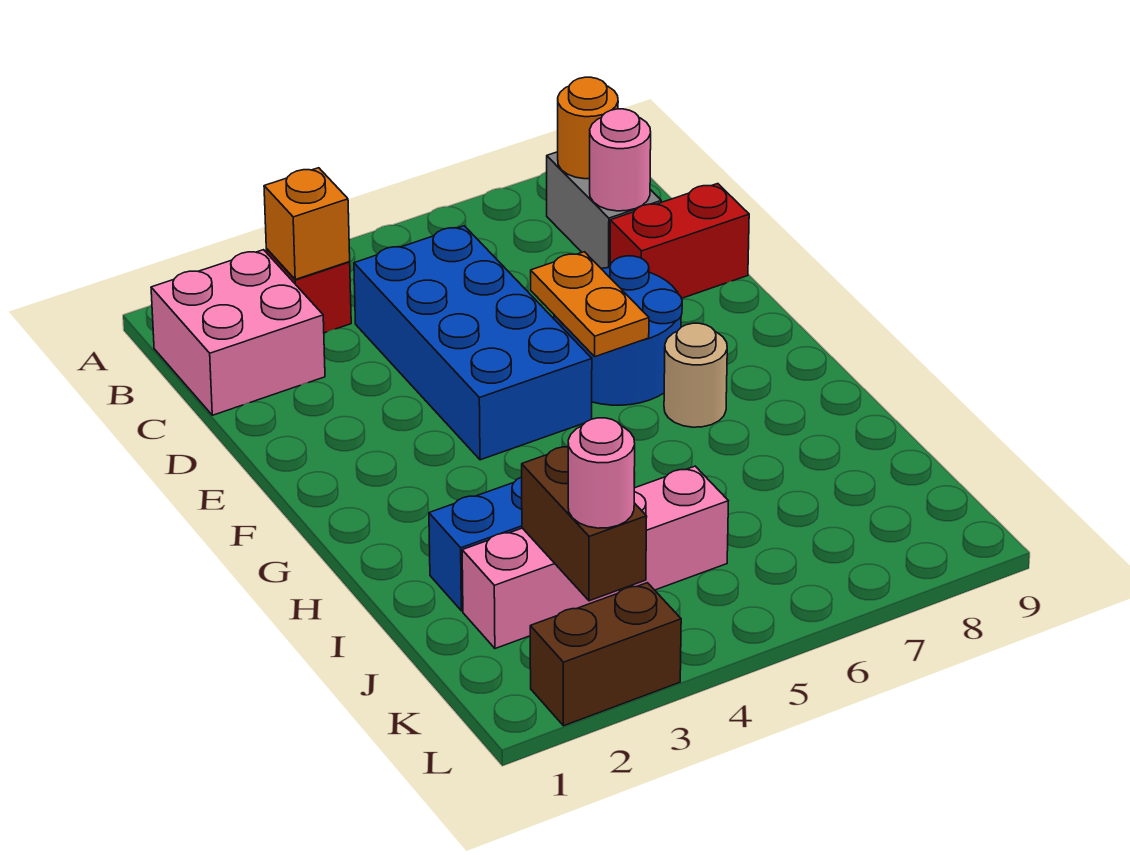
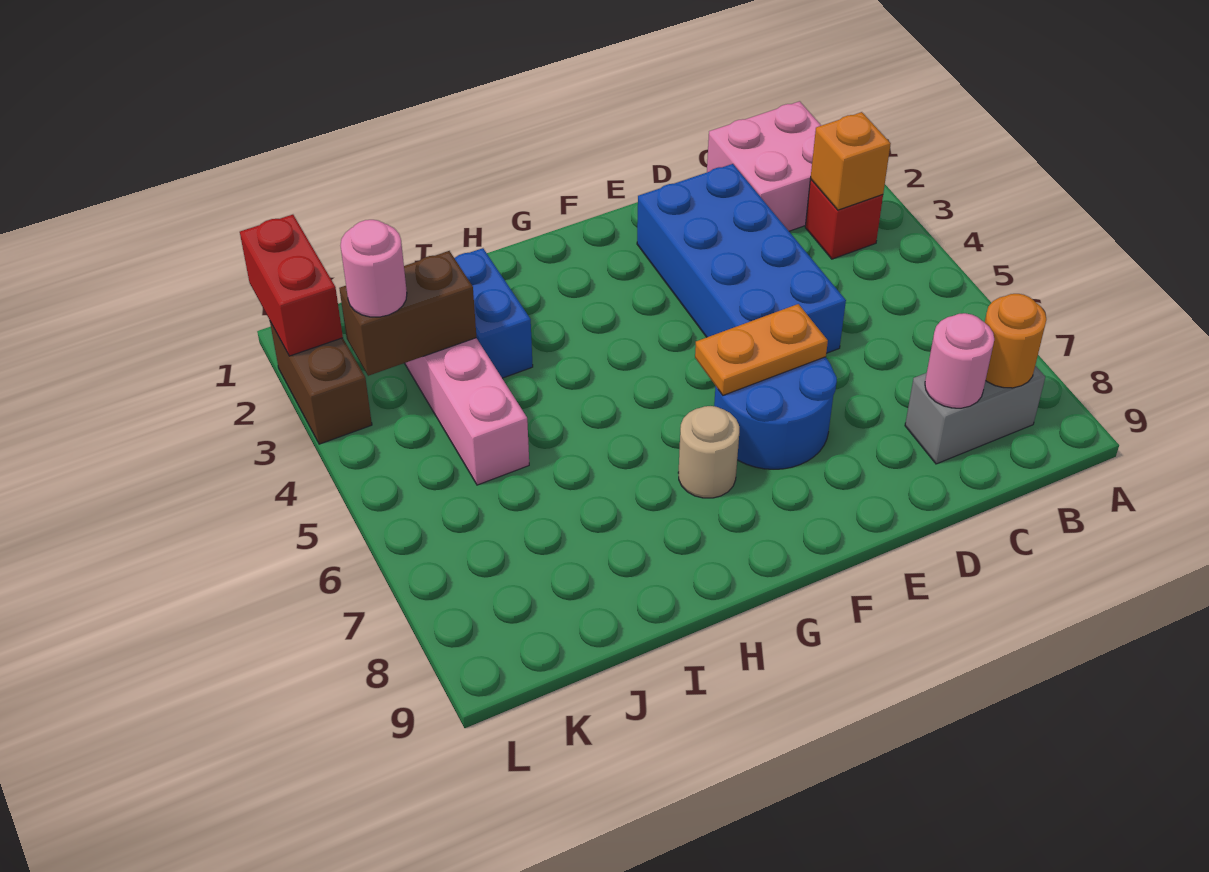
blue 2x4 brick [354,226,592,460] -> blue 2x4 brick turned to [637,164,846,353]
red 1x2 brick [610,184,749,298] -> red 1x2 brick moved to [240,215,343,356]

